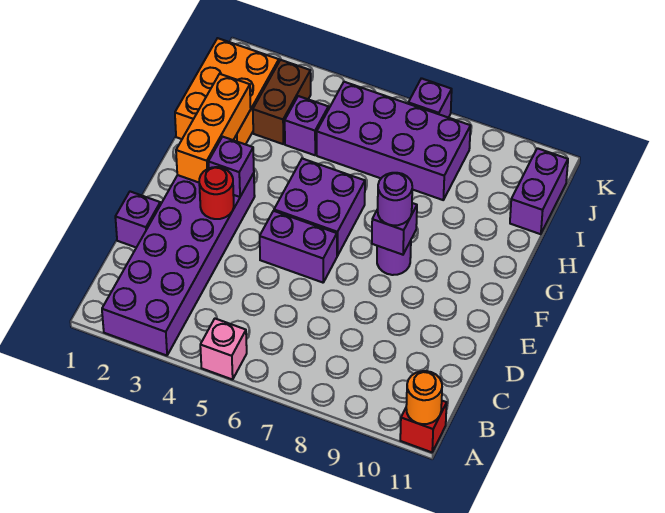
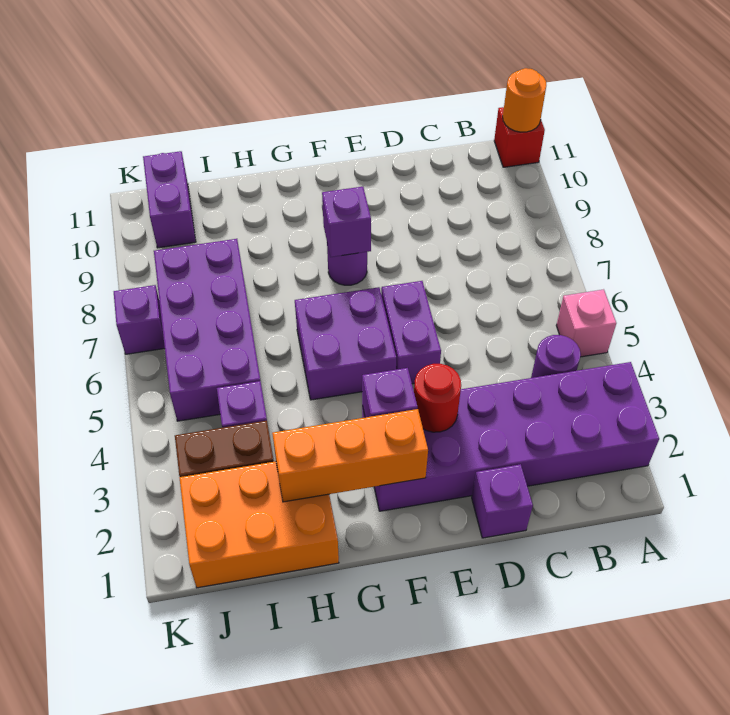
purple 1x1 round brick [378,173,412,225] -> purple 1x1 round brick moved to [531,335,581,378]
purple 1x2 brick [510,148,568,234] -> purple 1x2 brick turned to [143,151,196,248]

